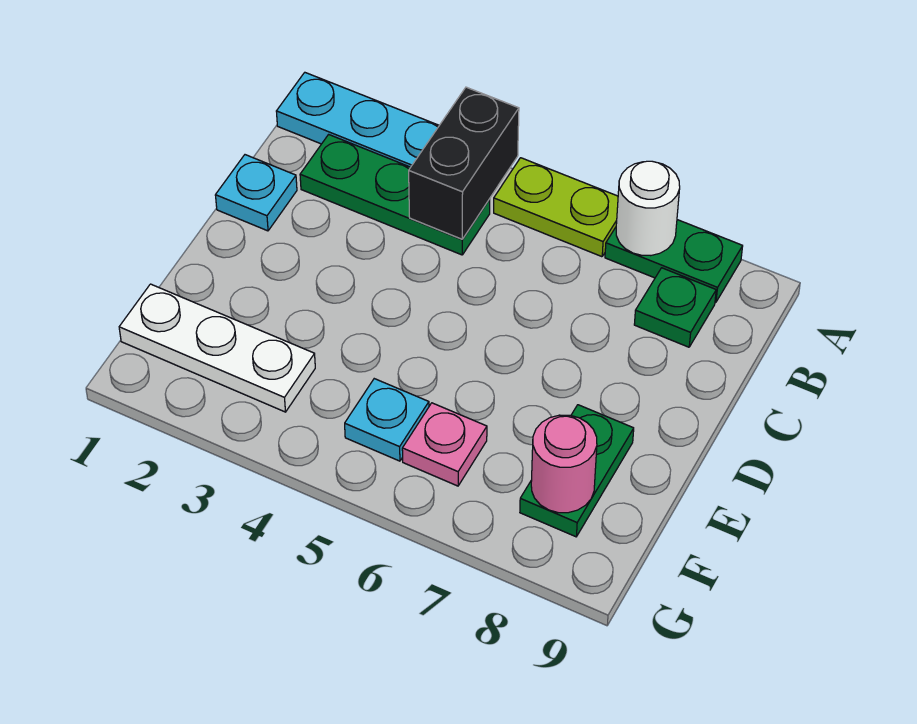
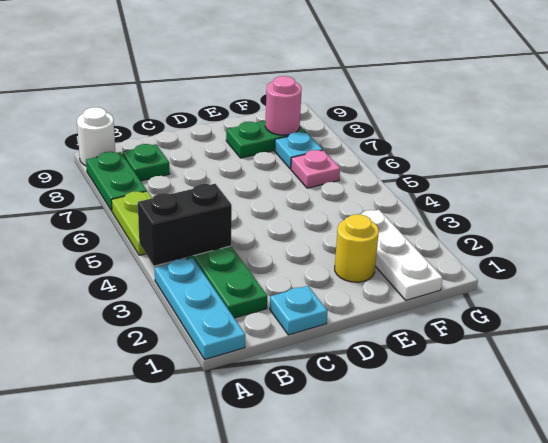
white 1x1 round brick [616,161,680,256] -> white 1x1 round brick moved to [77,107,115,166]
none -> yellow 1x1 round brick [335,214,379,282]
cyan 1x1 plate [345,379,429,461] -> cyan 1x1 plate moved to [275,132,323,169]

